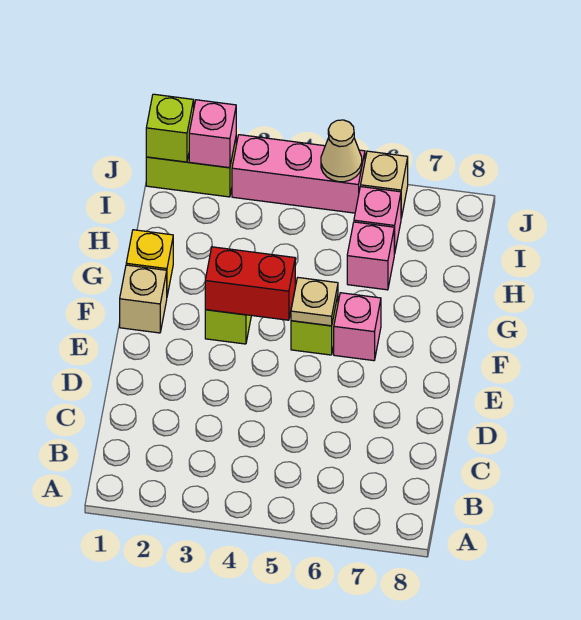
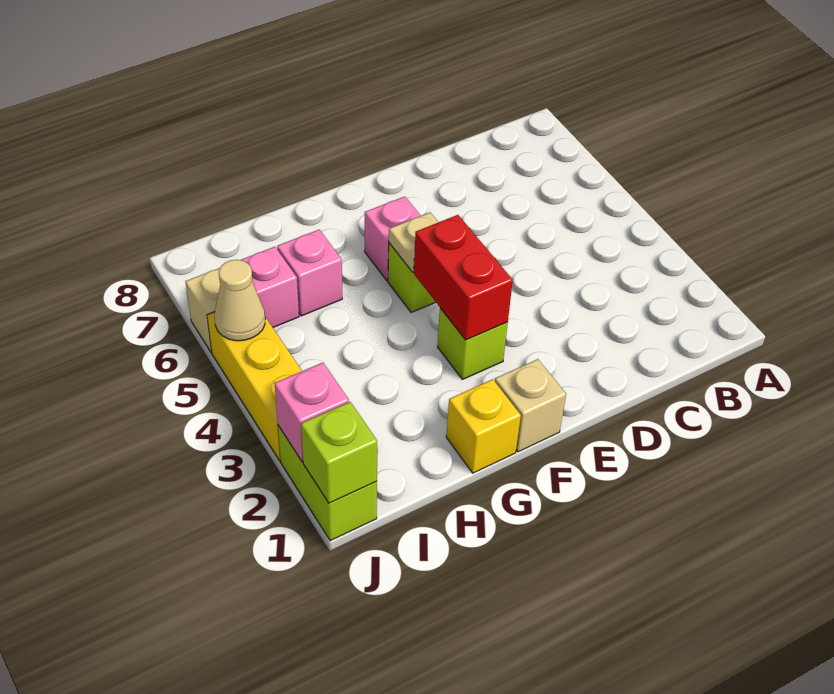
pink 1x3 brick [232,135,365,213] -> yellow 1x3 brick [207,312,302,461]

